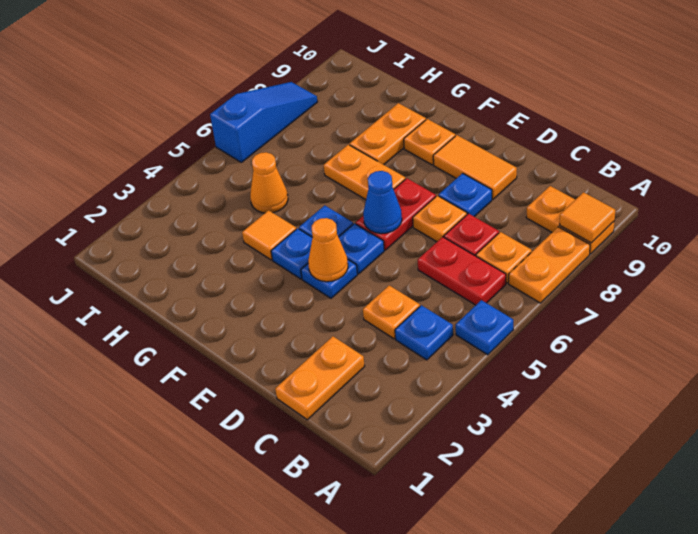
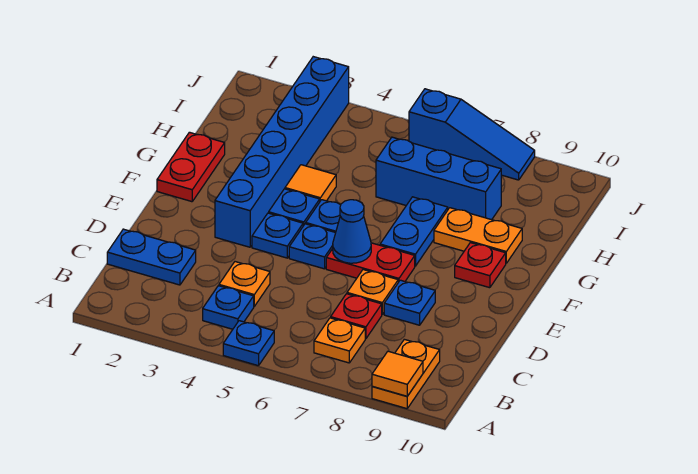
orange 1x2 plate [509,227,590,303] -> none
red 1x2 plate [418,237,506,305] -> red 1x2 plate moved to [157,132,225,202]
orange 1x2 plate [275,336,365,420] -> blue 1x2 plate [107,229,196,285]
orange 1x2 tile [433,135,517,199] -> none
none -> blue 1x6 brick [215,57,349,247]
orange 1x1 cone [308,218,348,282] -> none
orange 1x2 plate [324,145,405,200] -> blue 1x2 plate [380,197,448,266]
orange 1x1 plate [404,119,455,165] -> red 1x1 plate [455,243,506,288]
orange 1x1 cone [250,152,288,213] -> none
none -> blue 1x3 brick [376,137,501,220]

